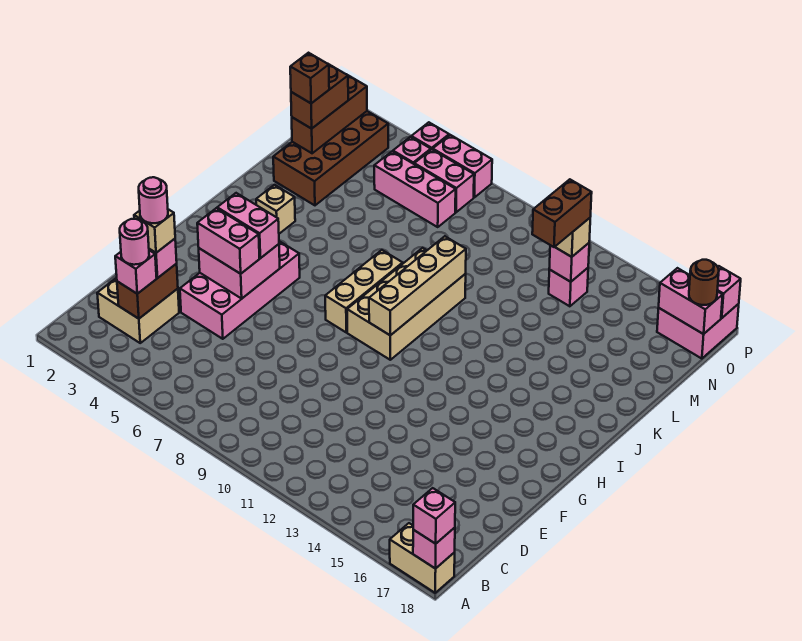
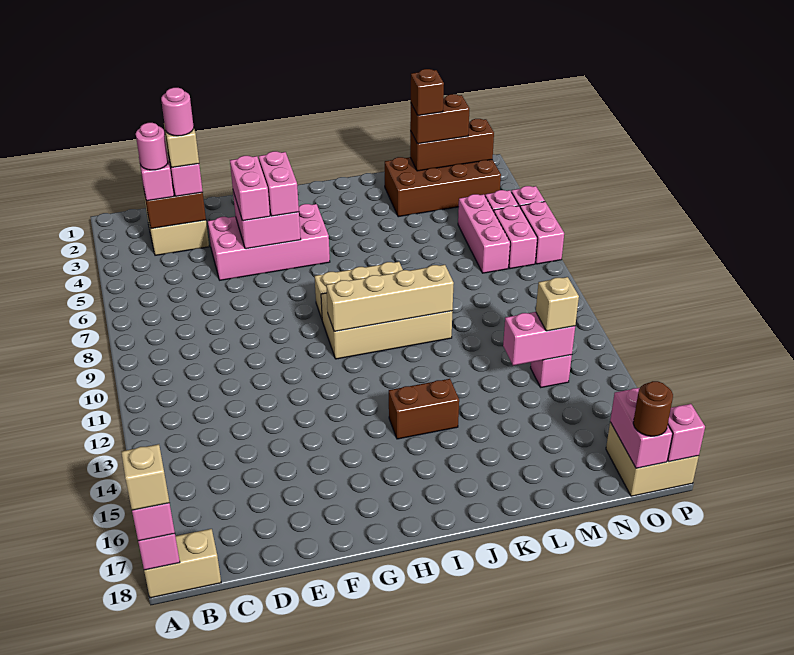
tan 1x2 brick [390,523,455,593] -> tan 1x2 brick turned to [144,529,221,598]
tan 1x1 brick [256,185,295,234] -> tan 1x1 brick moved to [121,444,170,510]
brown 1x2 brick [532,179,592,247] -> brown 1x2 brick moved to [389,379,459,439]
pink 1x1 brick [549,243,589,282] -> pink 1x2 brick [503,312,575,365]
pink 2x2 brick [657,304,739,359] -> tan 2x2 brick [606,422,699,496]

